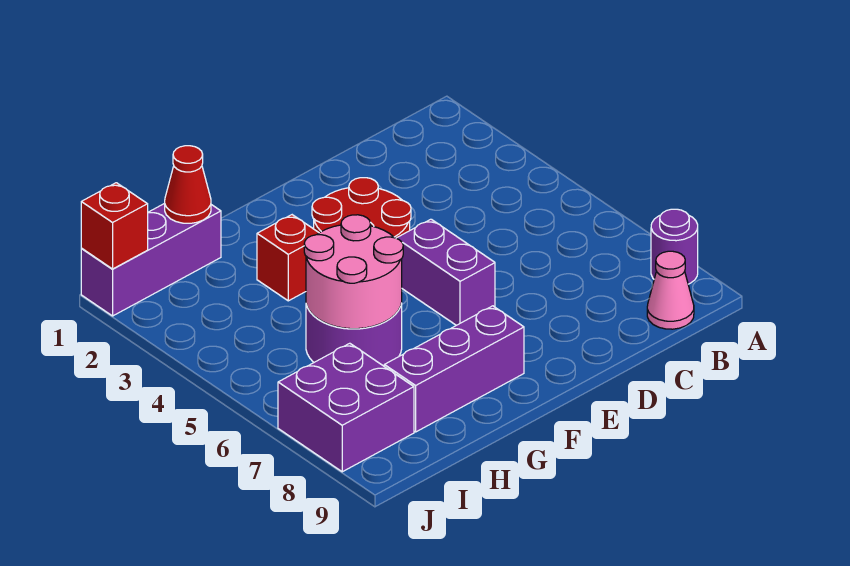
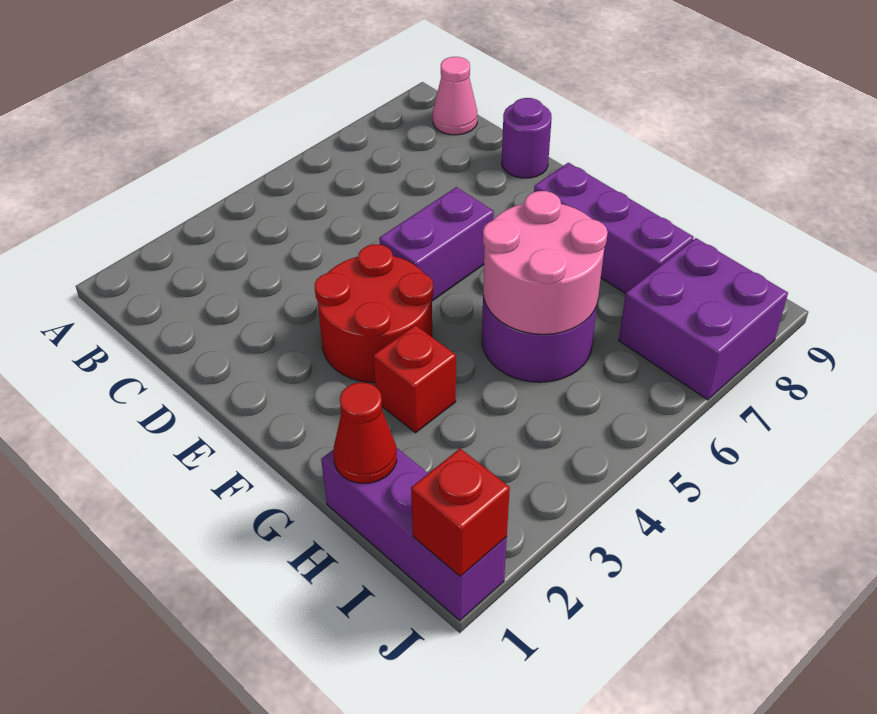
purple 1x1 round brick [651,209,698,284] -> purple 1x1 round brick moved to [502,98,552,178]

